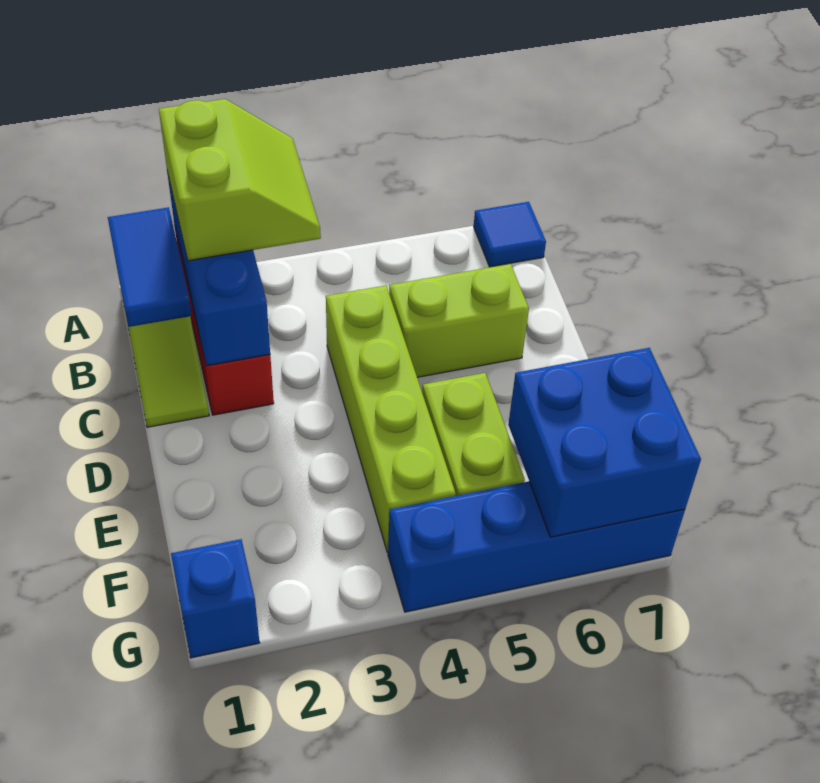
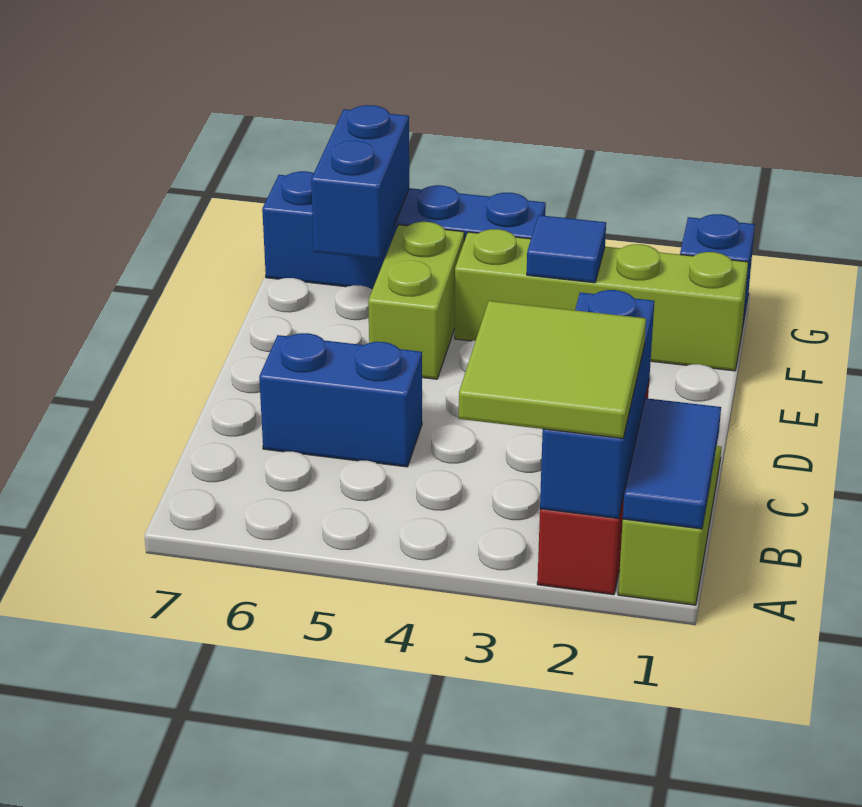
lime 2x2 slope [159,99,321,261] -> lime 2x2 tile [459,301,646,438]
blue 1x1 tile [474,202,546,267] -> blue 1x1 tile moved to [527,215,606,283]
lime 1x4 brick [326,285,456,552] -> lime 1x4 brick turned to [455,229,748,371]
lime 1x2 brick [389,264,529,377] -> blue 1x2 brick [259,333,422,467]
blue 2x2 brick [508,348,701,537] -> blue 1x2 brick [311,105,409,259]

